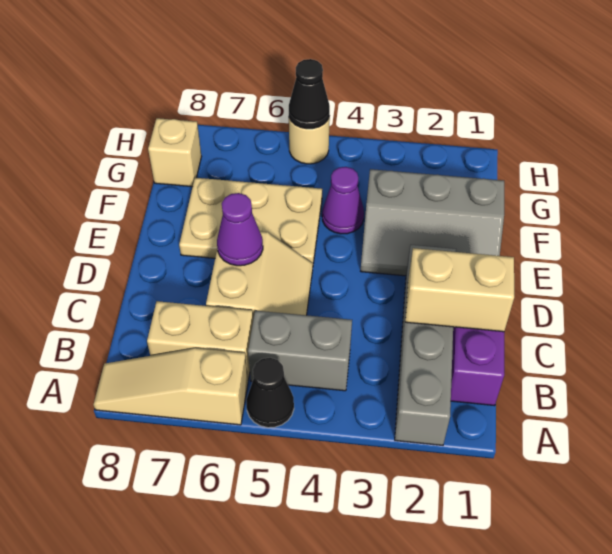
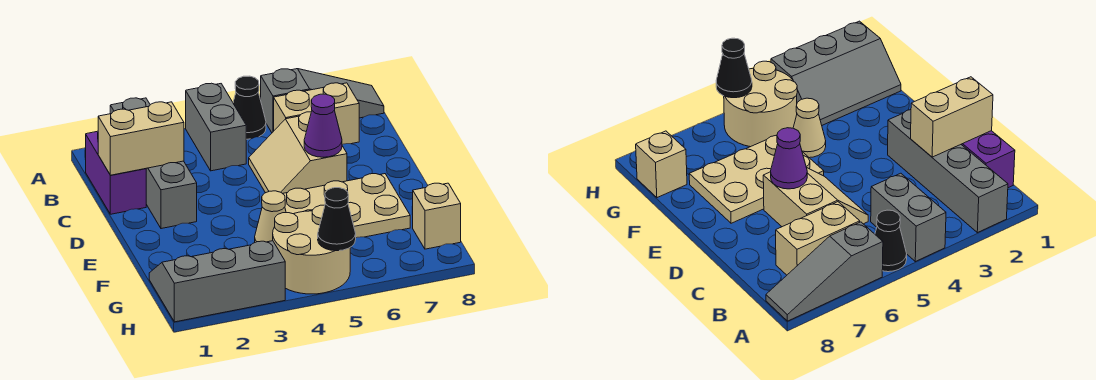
tan 1x3 slope [94,348,248,425] -> grey 1x3 slope [261,69,384,133]
grey 1x2 brick [248,311,352,391] -> grey 1x2 brick turned to [186,83,246,171]
grey 2x3 slope [361,169,504,276] -> grey 2x3 slope moved to [149,241,285,322]
purple 1x1 cone [322,167,364,234] -> tan 1x1 cone [255,191,286,242]
tan 1x1 round brick [289,116,330,164] -> tan 2x2 round brick [273,205,350,294]

